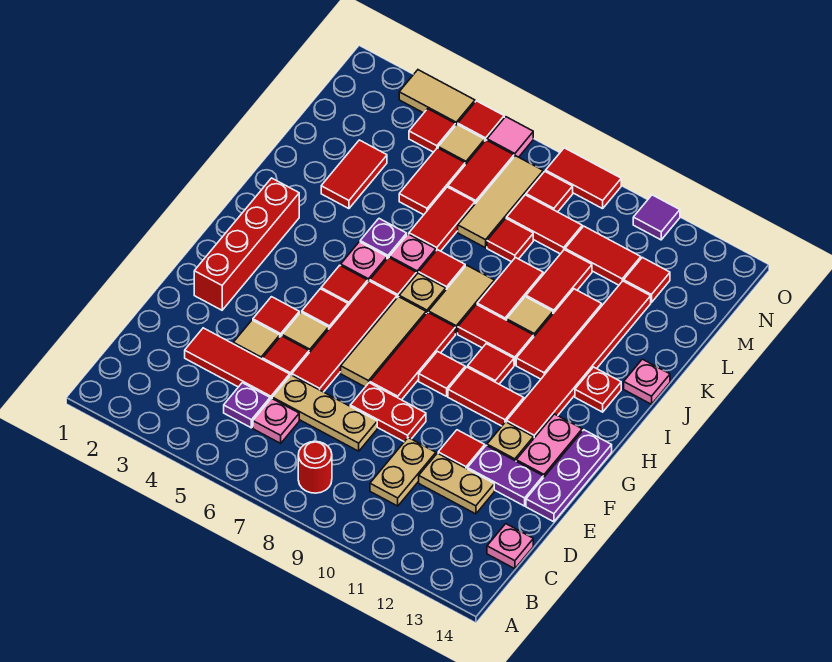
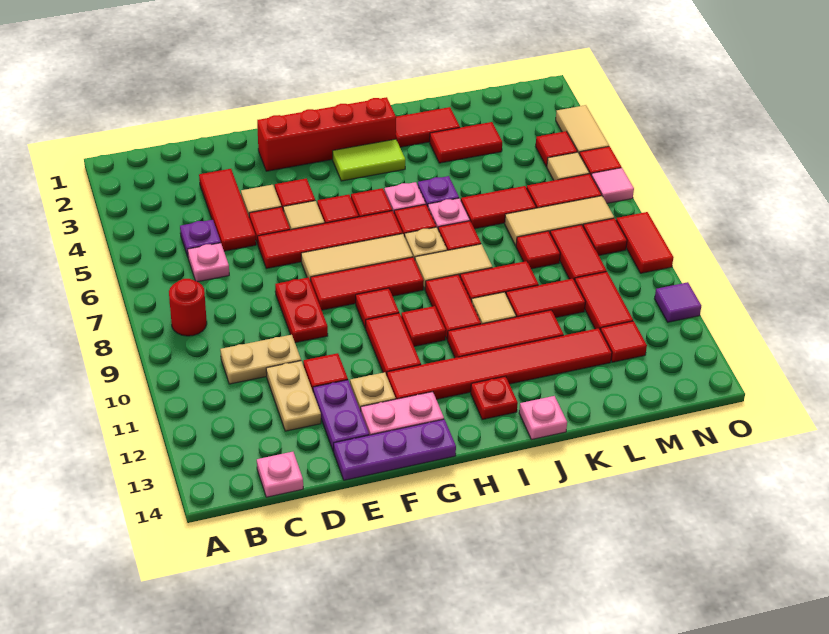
tan 1x3 plate [272,375,377,451] -> none
none -> lime 1x2 tile [333,139,406,181]
red 1x2 tile [399,148,465,215] -> red 1x2 tile moved to [396,107,460,147]

